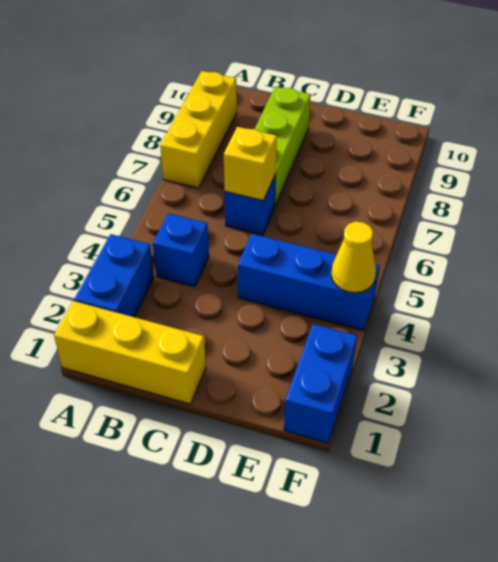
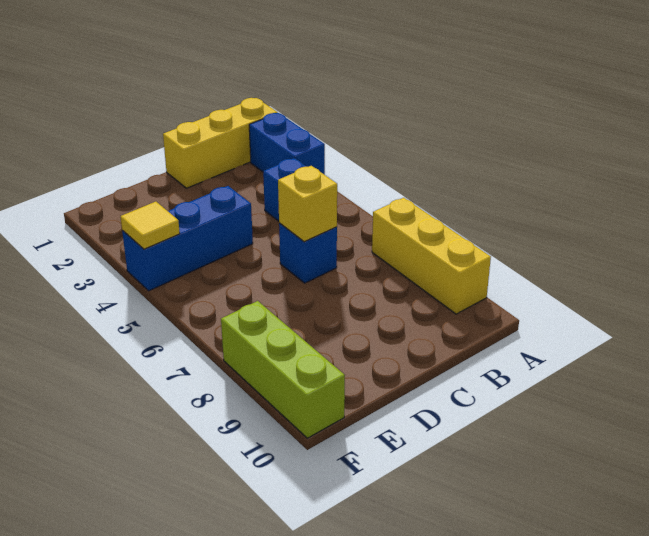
lime 1x3 brick [255,87,311,206] -> lime 1x3 brick moved to [221,301,345,438]
blue 1x2 brick [284,324,357,443] -> none
yellow 1x1 cone [331,222,376,293] -> yellow 1x1 tile [120,202,180,249]

